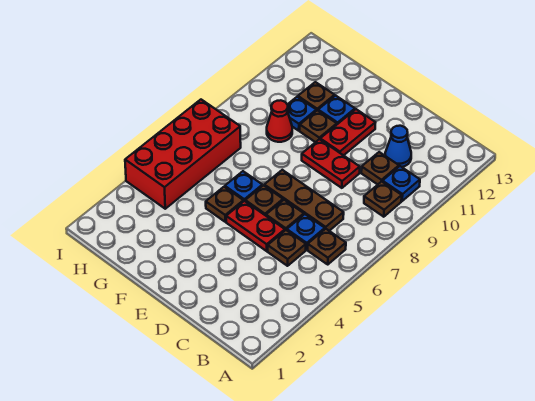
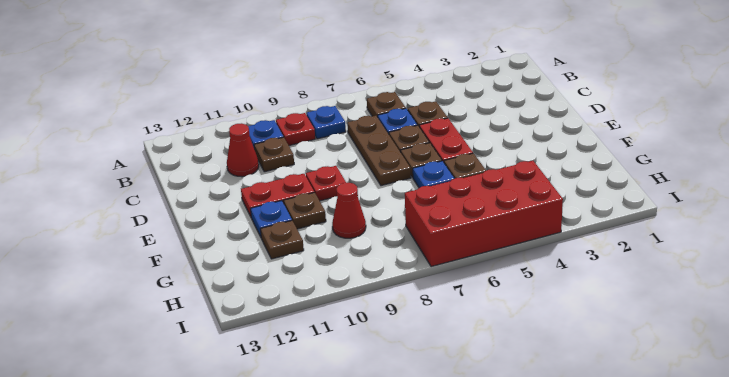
brown 1x1 plate [364,181,402,217] -> red 1x1 plate [276,113,315,146]
blue 1x1 cone [385,126,411,167] -> red 1x1 cone [227,123,259,177]
red 1x2 plate [302,139,360,188] -> red 1x1 plate [306,166,346,201]
blue 1x1 plate [287,97,316,131] -> blue 1x1 plate moved to [307,106,346,139]

